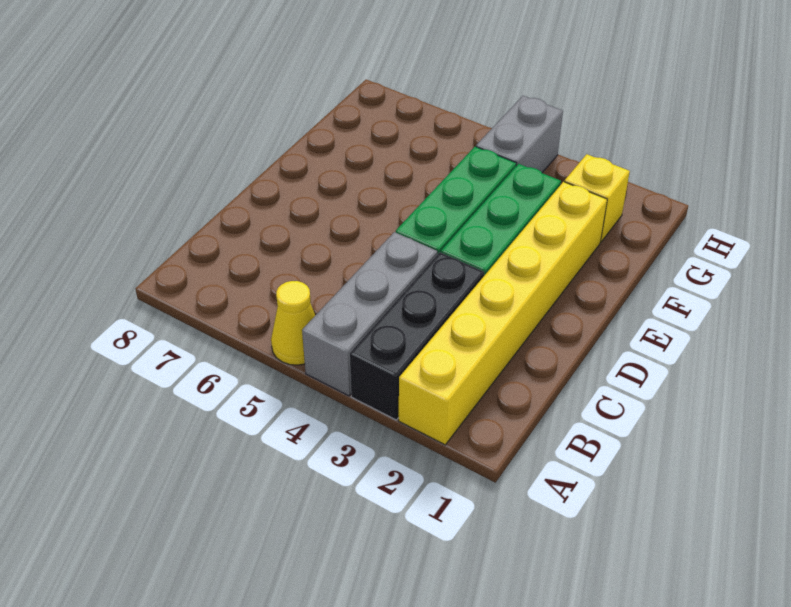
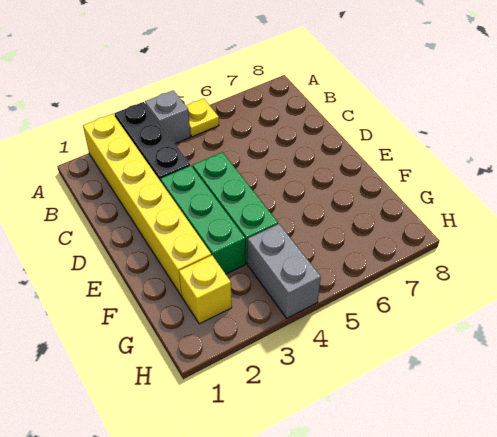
grey 1x3 brick [302,232,438,396] -> grey 1x1 brick [145,90,191,144]
yellow 1x1 cone [271,281,315,365] -> yellow 1x1 plate [186,99,219,137]

